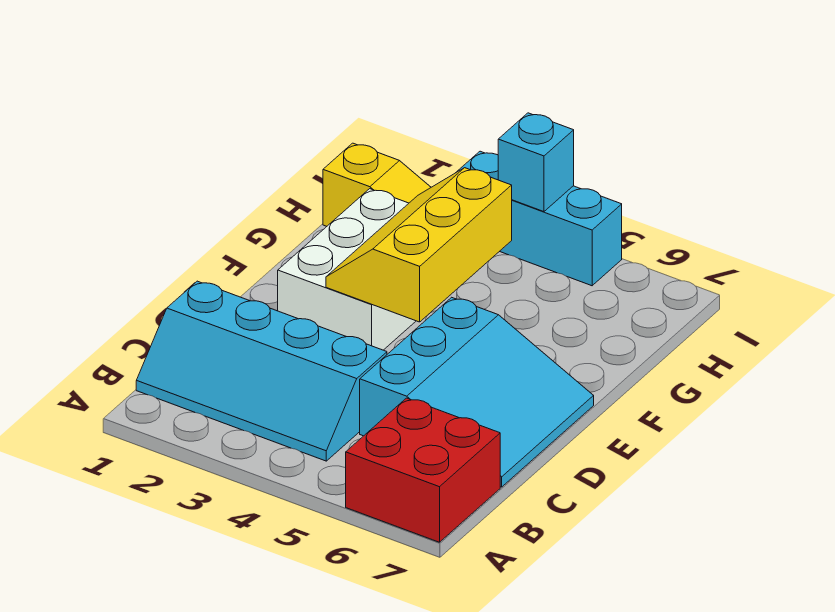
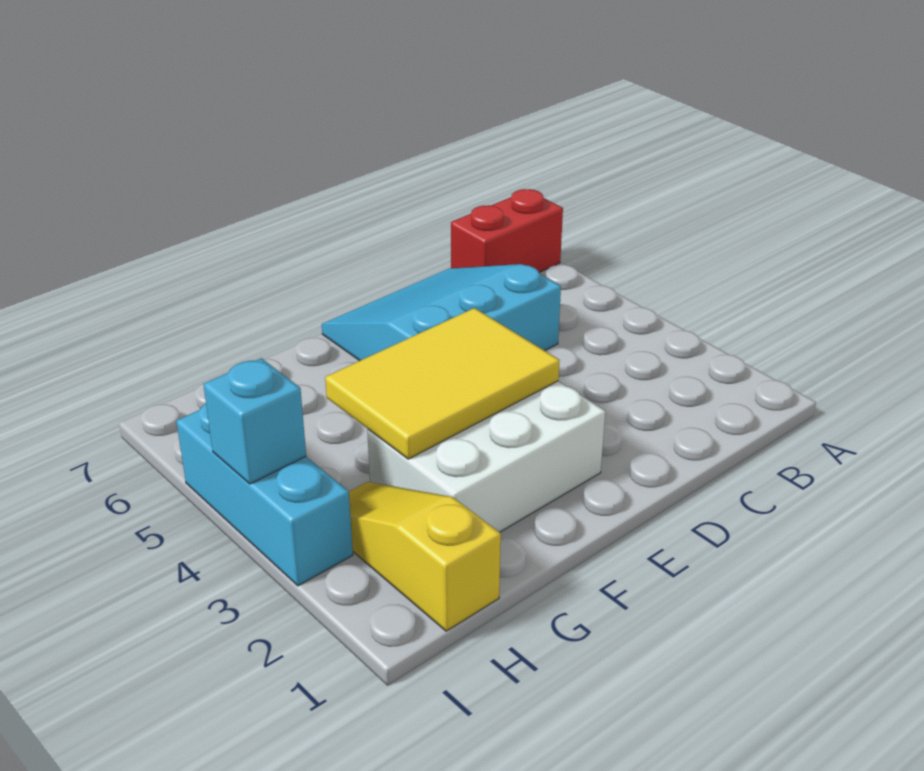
red 2x2 brick [346,398,500,542] -> red 1x2 brick [451,189,563,272]
cyan 2x4 slope [136,281,387,461] -> none
yellow 2x3 slope [326,168,512,322] -> yellow 2x3 tile [325,308,560,459]

